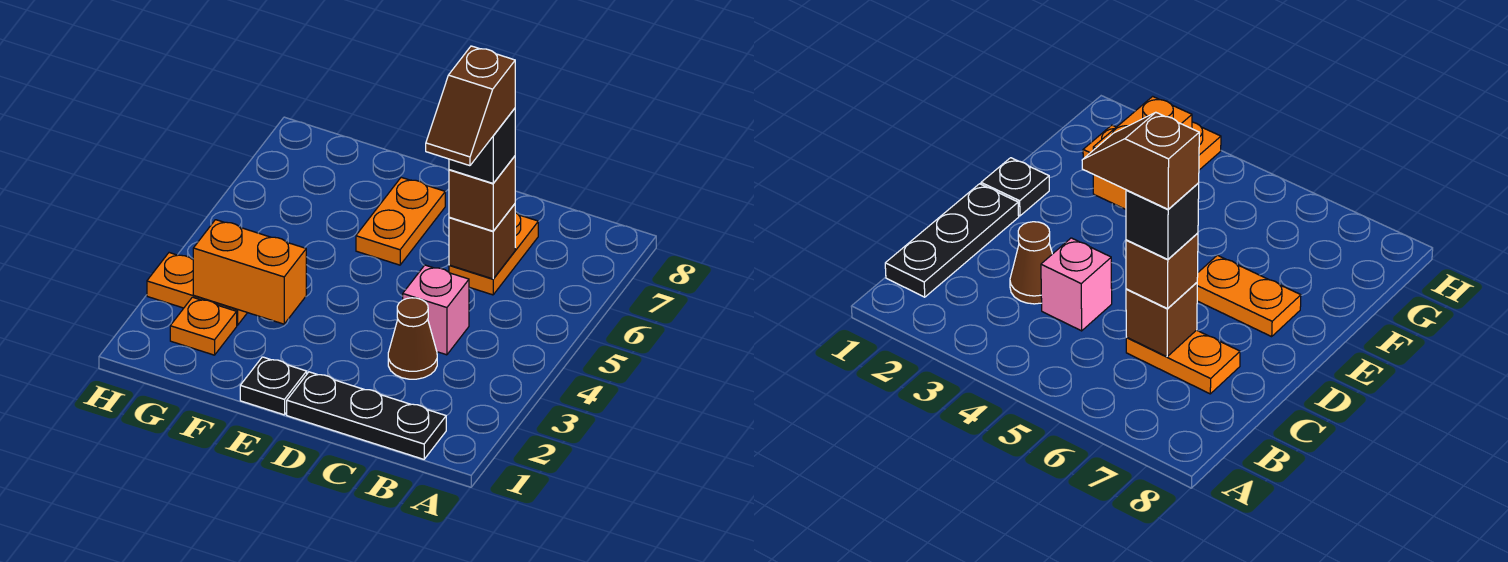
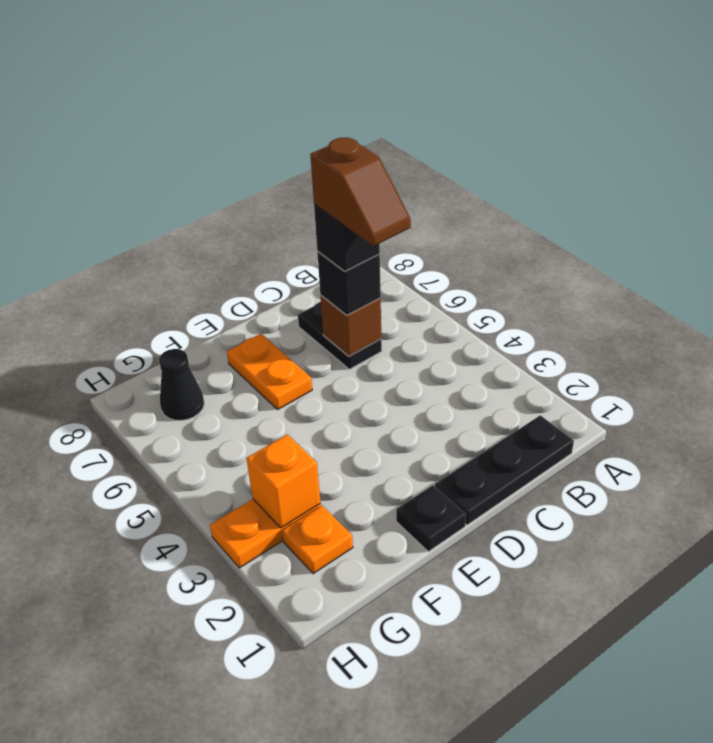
brown 1x1 cone [388,298,437,379] -> none
pink 1x1 brick [403,265,469,355] -> none
orange 1x2 plate [449,213,538,295] -> black 1x2 plate [298,302,382,369]
brown 1x1 brick [449,156,515,231] -> black 1x1 brick [317,252,381,315]
orange 1x2 brick [193,220,306,324] -> orange 1x1 brick [247,434,320,528]
none -> black 1x1 cone [159,349,204,421]

